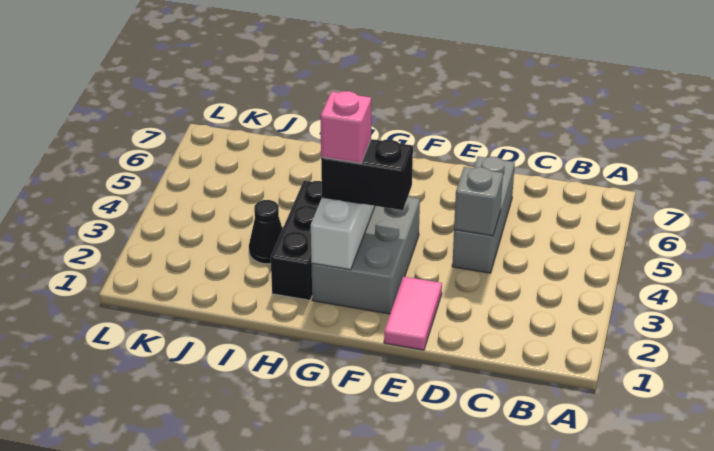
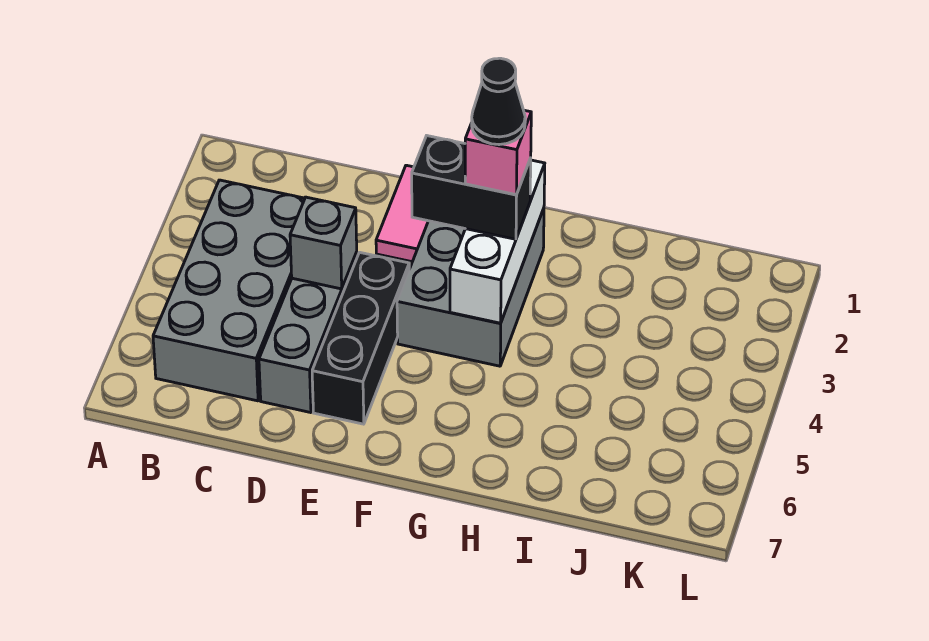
none -> grey 2x4 brick [153,180,305,401]
black 1x3 brick [271,181,322,300] -> black 1x3 brick moved to [312,252,409,424]
black 1x1 cone [249,200,283,264] -> black 1x1 cone moved to [472,58,525,145]

